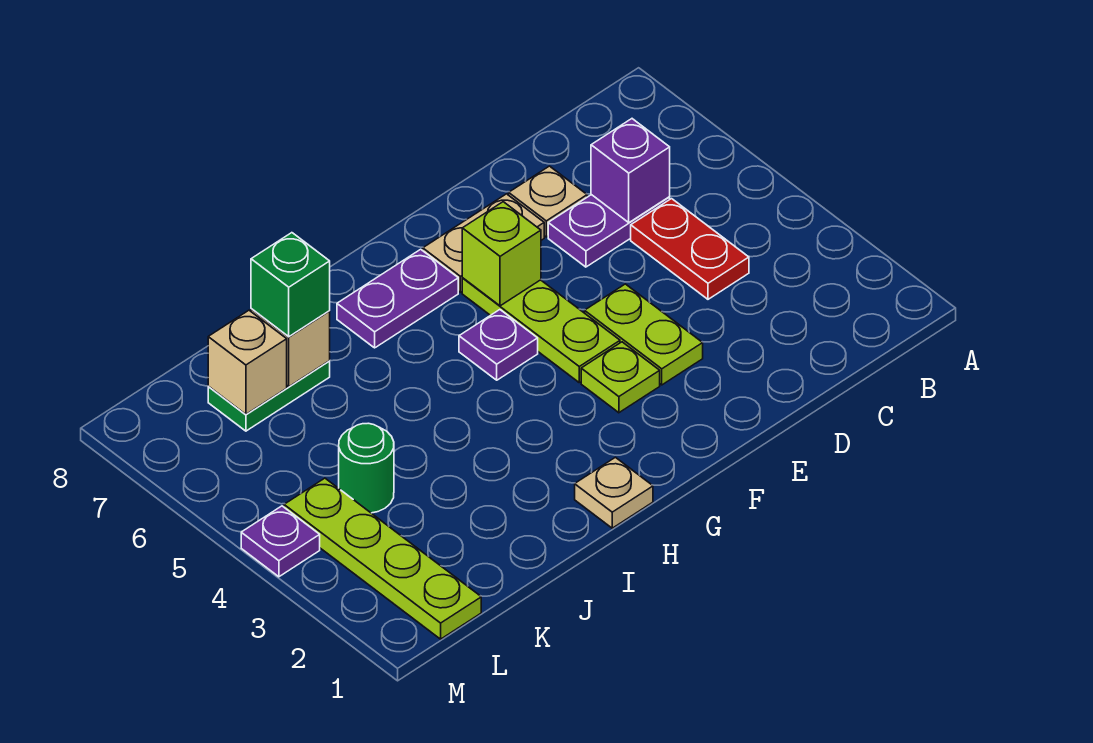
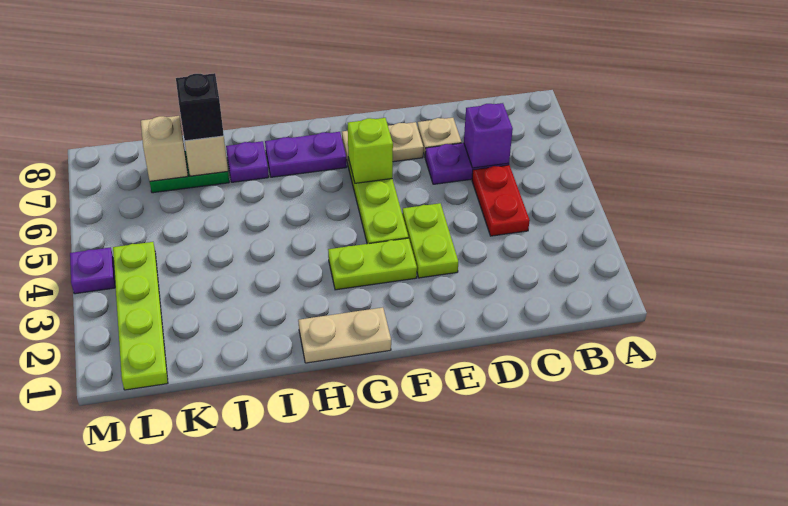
lime 1x1 plate [581,342,660,413] -> lime 1x2 plate [328,238,417,290]
purple 1x1 plate [459,310,538,380] -> purple 1x1 plate moved to [226,141,269,182]
tan 1x1 plate [575,457,653,528] -> tan 1x2 plate [298,307,391,363]
green 1x1 brick [251,233,330,337] -> black 1x1 brick [176,73,224,141]
green 1x1 round brick [339,423,394,513] -> none

